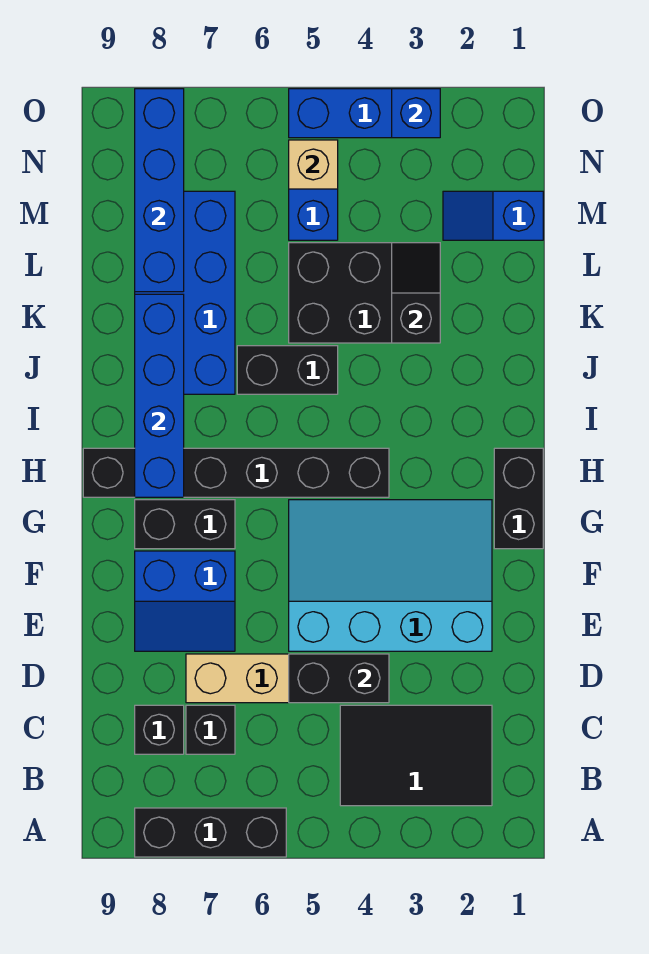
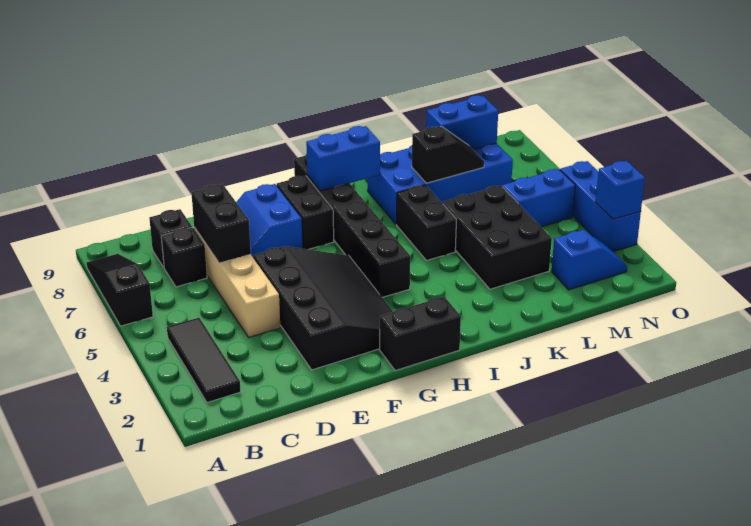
black 1x3 brick [135,808,286,857] -> black 1x3 slope [87,254,153,326]
black 2x3 tile [340,705,492,806] -> black 1x3 tile [167,318,241,403]
black 1x2 brick [289,654,389,703] -> black 1x2 brick moved to [191,184,251,263]
cyan 3x4 slope [289,500,492,651] -> black 3x4 slope [253,246,393,370]
blue 1x4 brick [135,294,184,497] -> blue 1x2 brick [306,126,380,191]
black 1x2 slope [392,243,440,343] -> black 1x2 slope moved to [412,126,484,183]
blue 1x4 brick [135,89,184,292] -> blue 1x2 brick [426,95,498,150]
blue 1x2 slope [443,191,543,240] -> blue 1x2 slope turned to [551,230,627,290]
tan 1x1 brick [289,140,338,189] -> none

